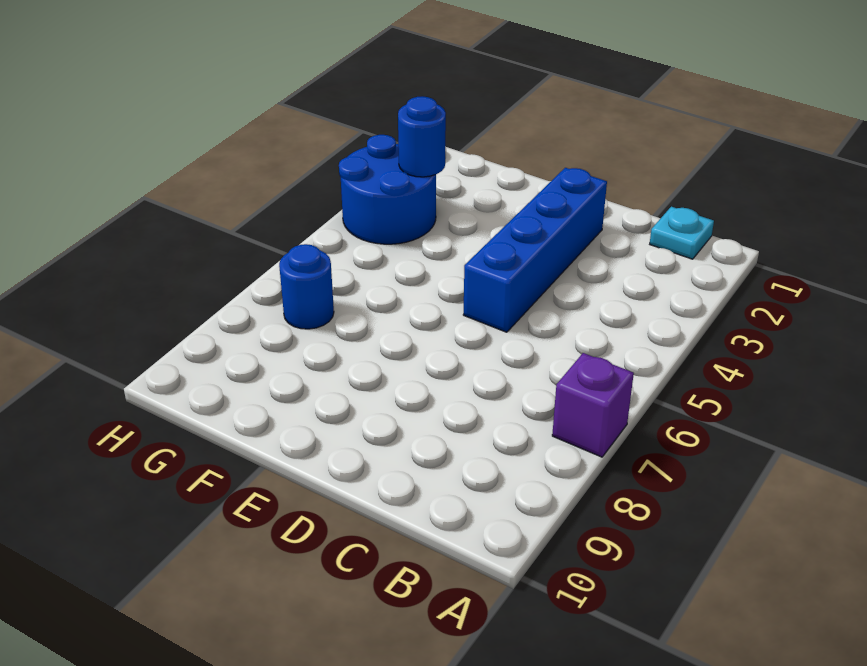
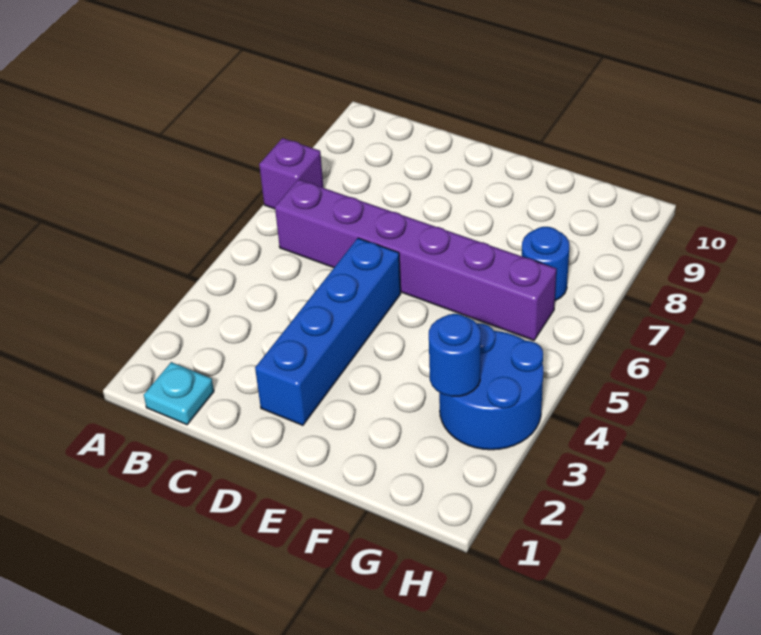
none -> purple 1x6 brick [275,179,556,340]

